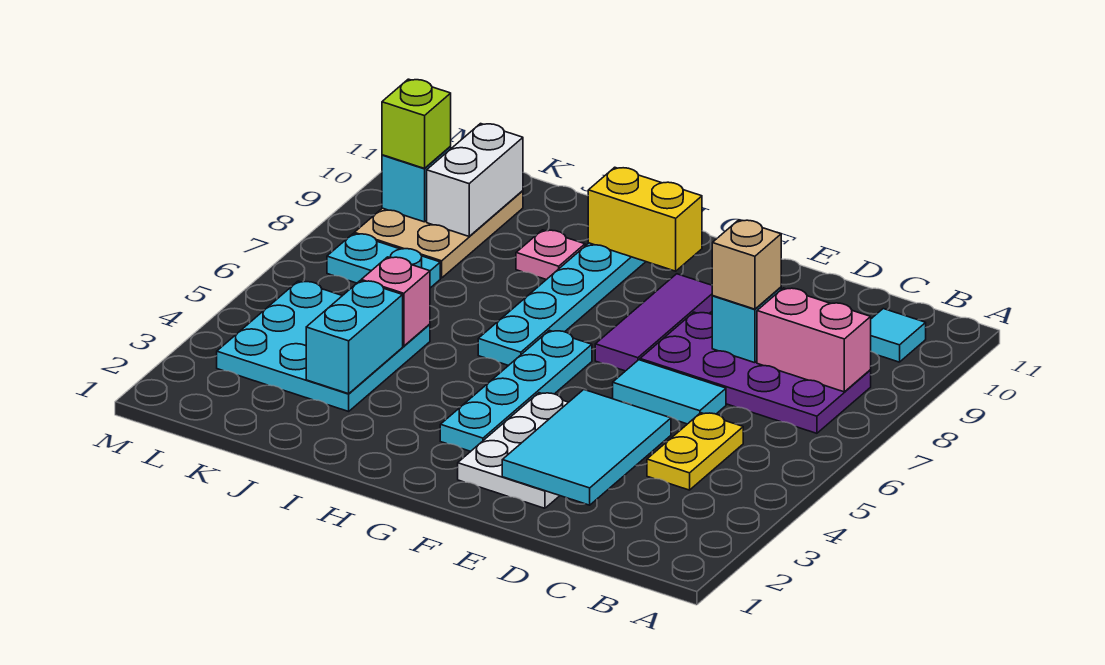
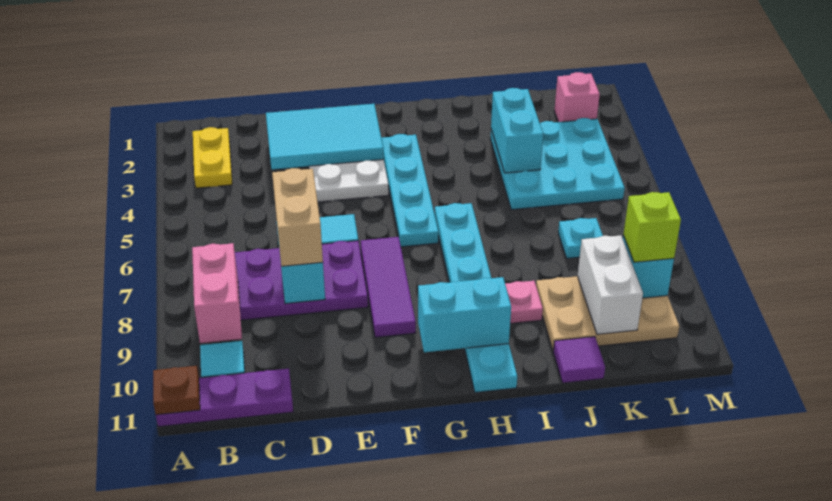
none -> purple 1x3 plate [156,369,293,427]
none -> brown 1x1 plate [153,366,200,415]
pink 1x2 brick [757,288,871,392] -> pink 1x2 brick turned to [192,243,242,343]
yellow 1x2 plate [647,413,743,490] -> yellow 1x2 plate moved to [193,127,232,188]
cyan 2x3 tile [502,390,671,505] -> cyan 2x3 tile turned to [266,104,384,169]
tan 1x1 brick [712,220,781,309] -> tan 1x2 brick [272,168,323,266]
yellow 1x2 brick [588,167,702,271] -> cyan 1x2 brick [418,277,511,352]
pink 1x1 brick [361,257,430,346] -> pink 1x1 brick moved to [554,72,600,122]
none -> purple 1x1 tile [553,337,605,383]
cyan 1x2 plate [327,234,440,288] -> cyan 1x1 plate [558,218,603,258]
tan 2x3 plate [354,191,523,278] -> tan 2x3 plate turned to [536,276,679,350]

